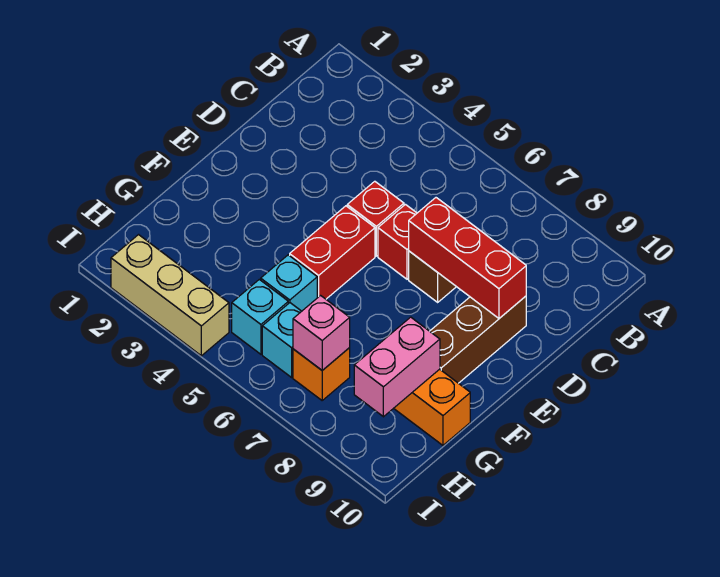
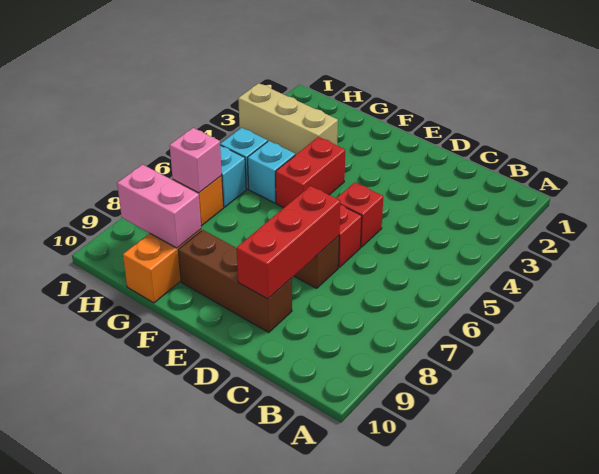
red 1x2 brick [290,206,375,299] -> red 1x2 brick turned to [276,137,345,208]
tan 1x3 brick [111,235,229,356] -> tan 1x3 brick turned to [238,83,338,155]

